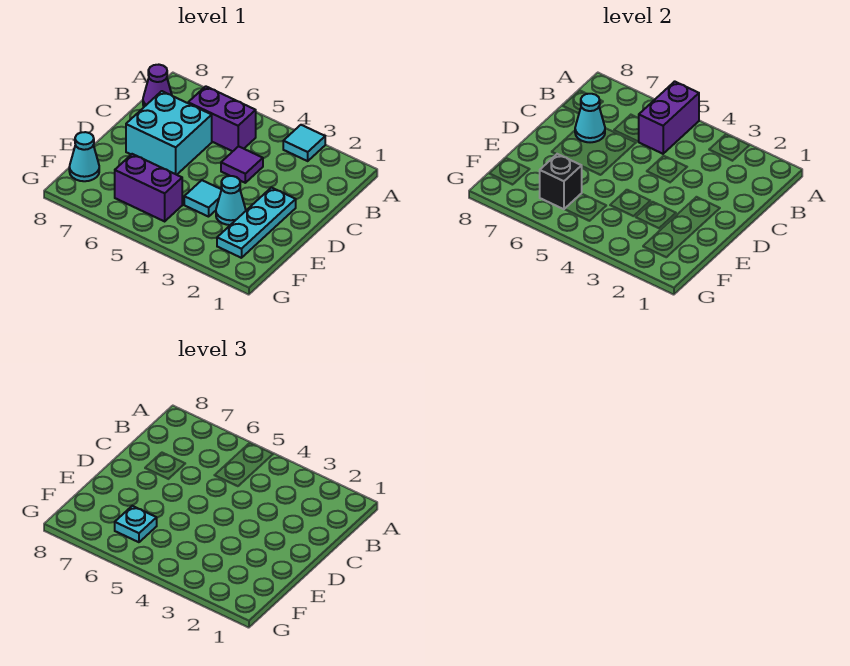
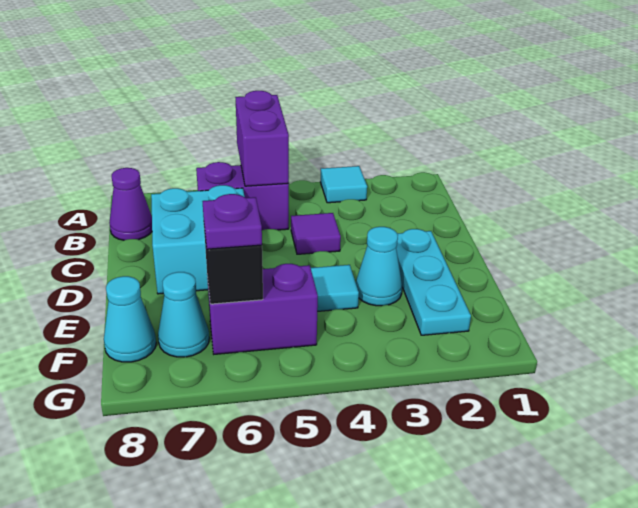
cyan 1x1 cone [575,94,605,142] -> cyan 1x1 cone moved to [158,272,209,357]
cyan 1x1 plate [115,506,157,542] -> purple 1x1 plate [202,194,262,249]

